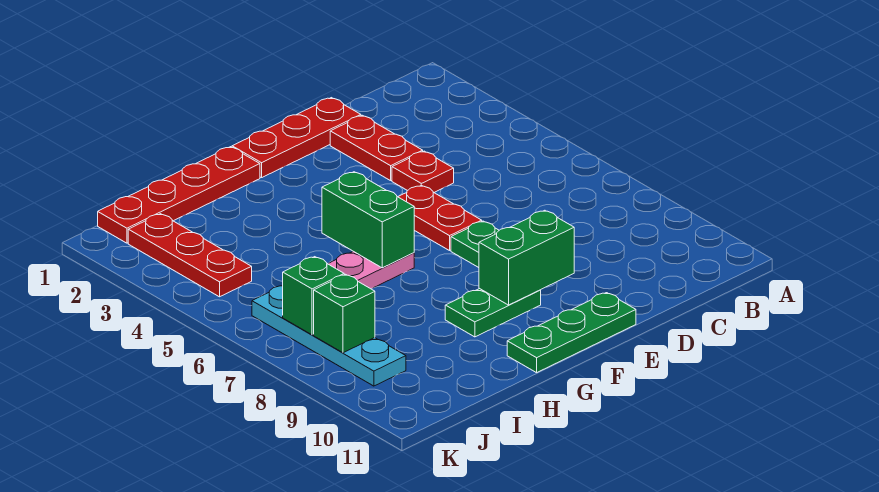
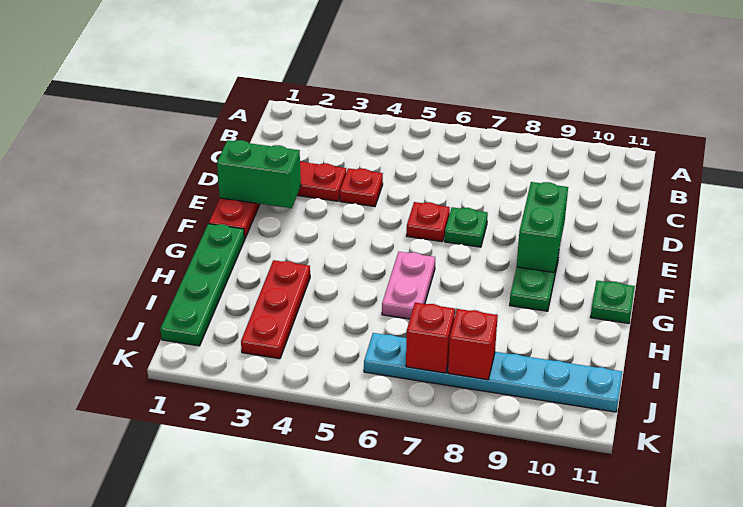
red 1x2 plate [398,185,482,251] -> red 1x1 plate [407,202,450,242]
green 1x3 plate [507,293,636,373] -> green 1x1 plate [591,281,635,323]
red 1x4 plate [98,147,260,243] -> green 1x4 plate [160,224,245,346]
green 1x2 brick [322,172,414,268] -> green 1x2 brick moved to [217,140,301,208]
red 1x3 plate [128,214,252,297] -> red 1x3 plate turned to [241,260,310,359]
cyan 1x4 plate [252,286,406,386] -> cyan 1x6 plate [364,333,622,412]
green 1x1 brick [283,257,344,335] -> red 1x1 brick [406,303,455,373]
green 1x1 brick [314,274,375,353] -> red 1x1 brick [448,309,498,380]

